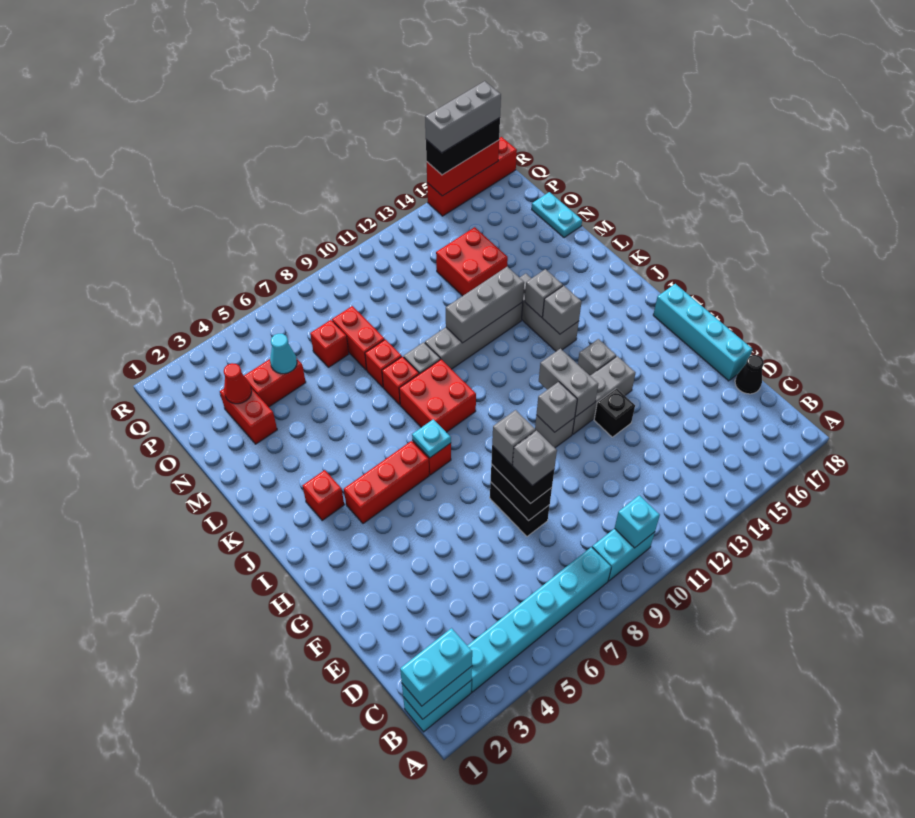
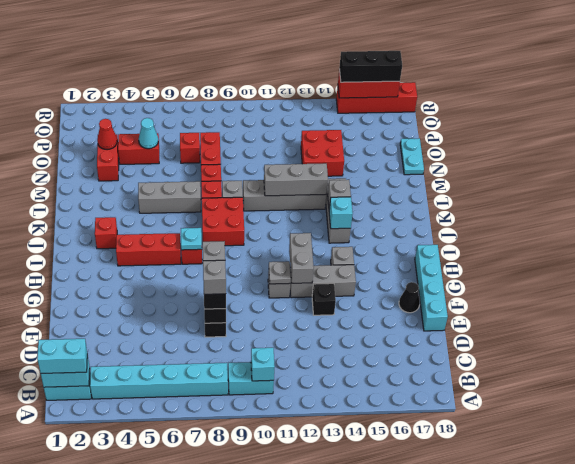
black 1x1 cone [735,355,764,394] -> black 1x1 cone moved to [399,282,420,313]
grey 1x1 brick [536,382,577,432] -> grey 1x1 plate [269,261,291,284]
grey 1x1 brick [543,286,582,334] -> cyan 1x1 brick [329,197,353,229]
grey 1x3 brick [425,81,501,153] -> grey 1x3 brick moved to [138,181,201,213]

